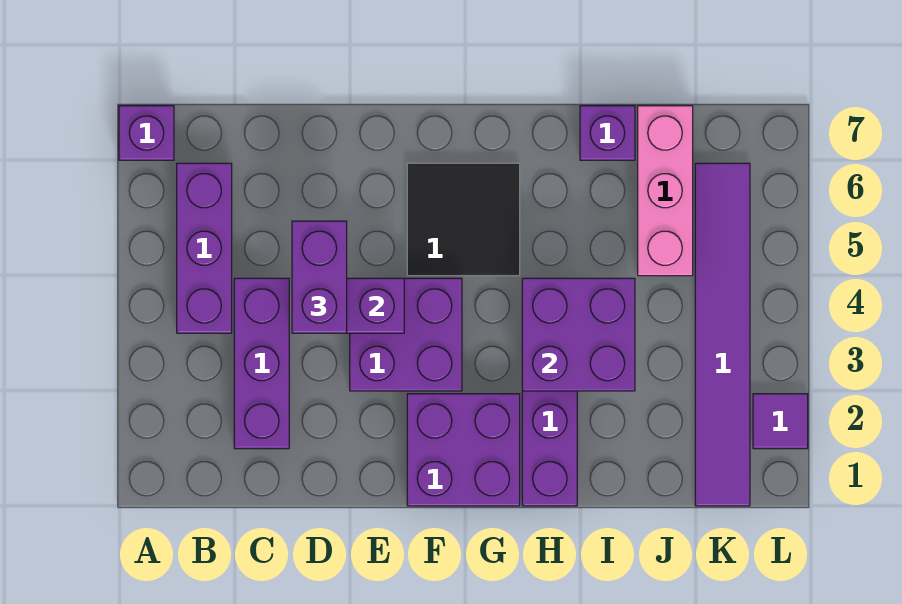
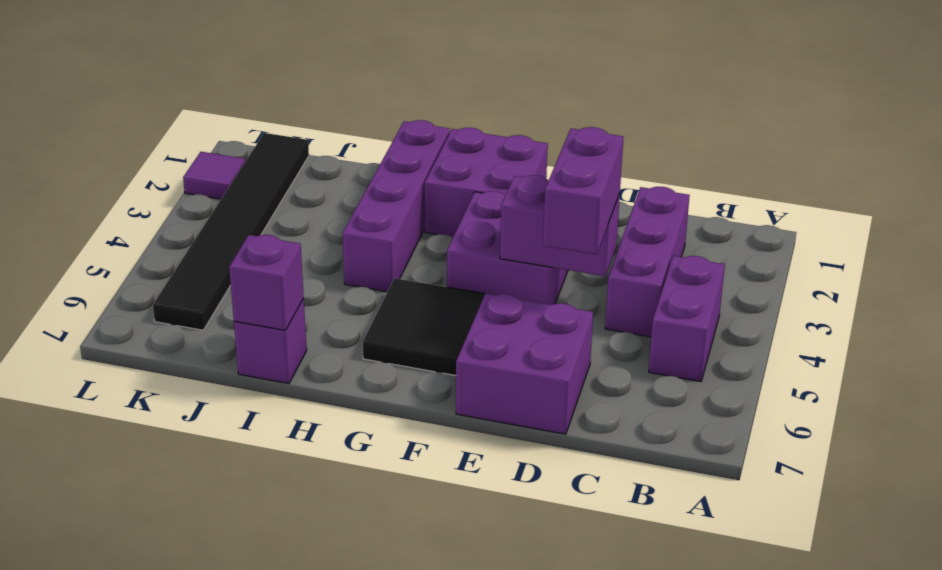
purple 1x1 brick [119,106,174,160] -> purple 1x1 brick moved to [229,235,304,330]
purple 1x3 brick [177,163,232,333] -> purple 1x2 brick [649,256,725,382]
purple 2x2 brick [522,278,635,391] -> purple 2x2 brick moved to [456,294,593,434]
pink 1x3 brick [638,106,693,276] -> none
purple 1x6 tile [695,163,750,506] -> black 1x6 tile [153,133,309,330]

